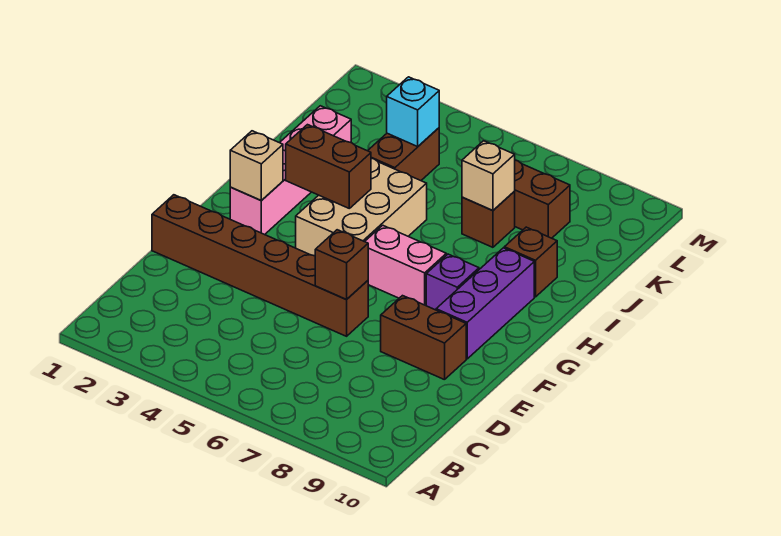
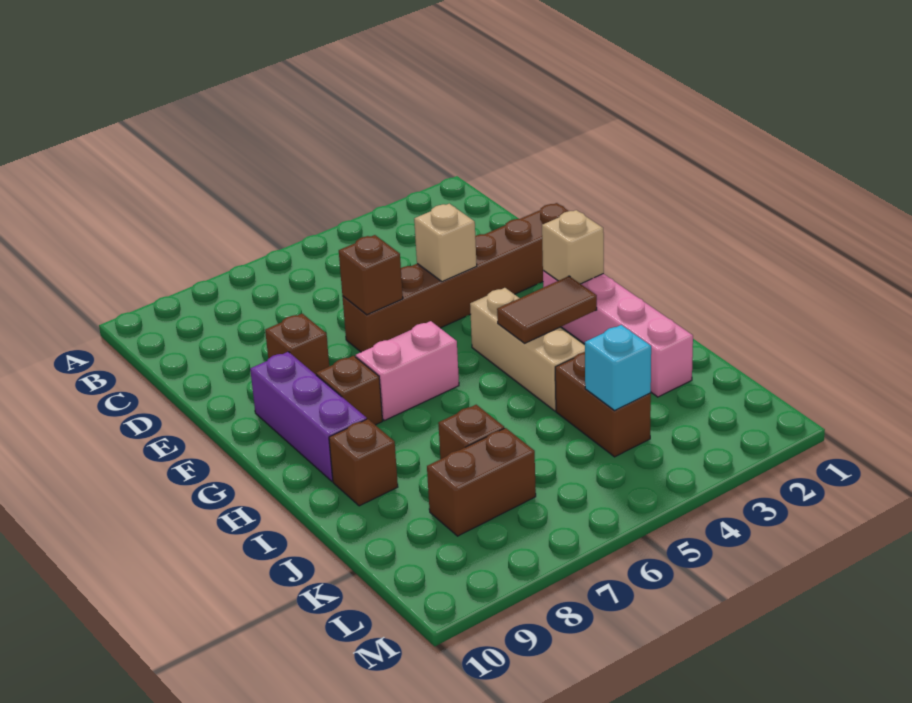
brown 1x2 brick [381,296,466,380] -> brown 1x1 brick [265,314,329,375]
tan 2x3 brick [296,158,427,256] -> tan 1x3 brick [470,288,585,411]
purple 1x1 brick [426,254,479,310] -> brown 1x1 brick [316,356,383,425]
brown 1x2 brick [286,125,371,208] -> brown 1x2 tile [497,276,597,343]
tan 1x1 brick [462,141,515,211] -> tan 1x1 brick moved to [414,204,477,282]

